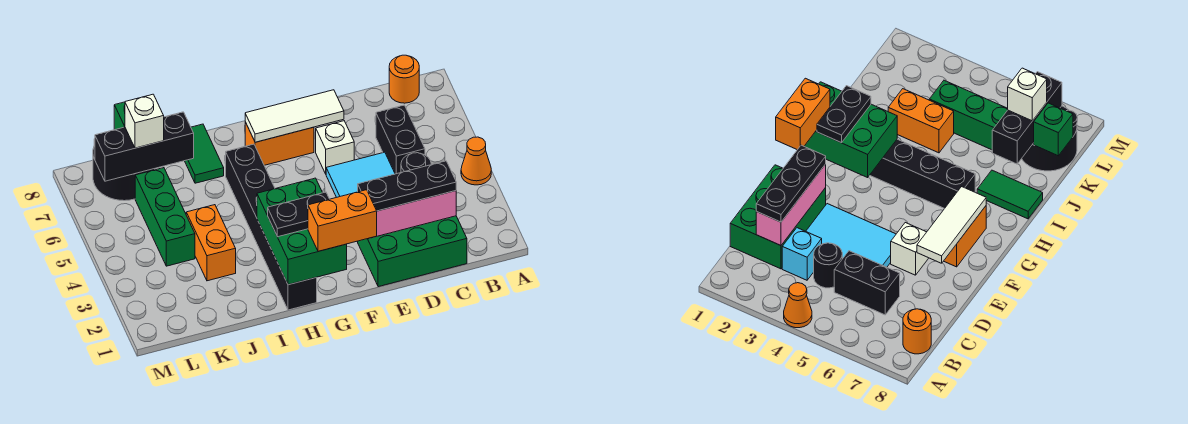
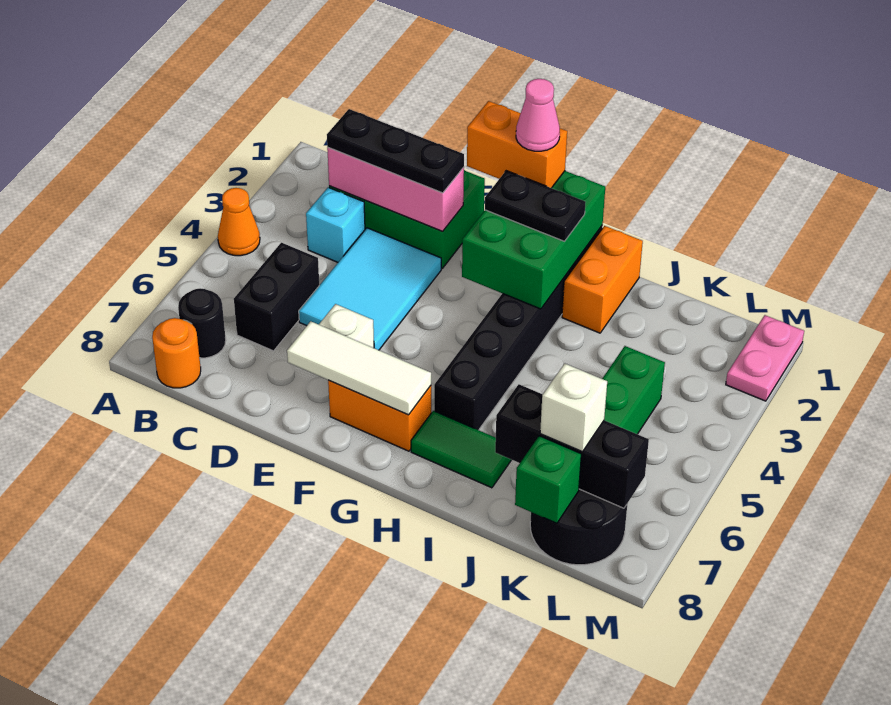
black 1x1 round brick [401,153,431,172] -> black 1x1 round brick moved to [178,288,226,358]
none -> pink 1x1 cone [516,79,560,151]
green 1x2 tile [185,124,224,183] -> green 1x2 tile turned to [411,411,511,488]
orange 1x2 brick [186,205,236,281] -> orange 1x2 brick moved to [562,226,643,333]
none -> pink 1x2 plate [726,315,804,401]

